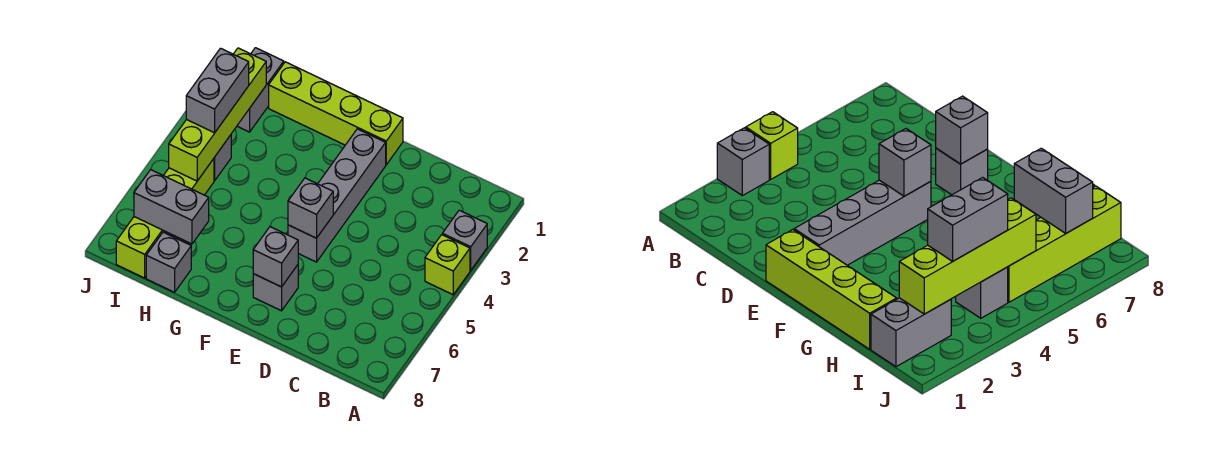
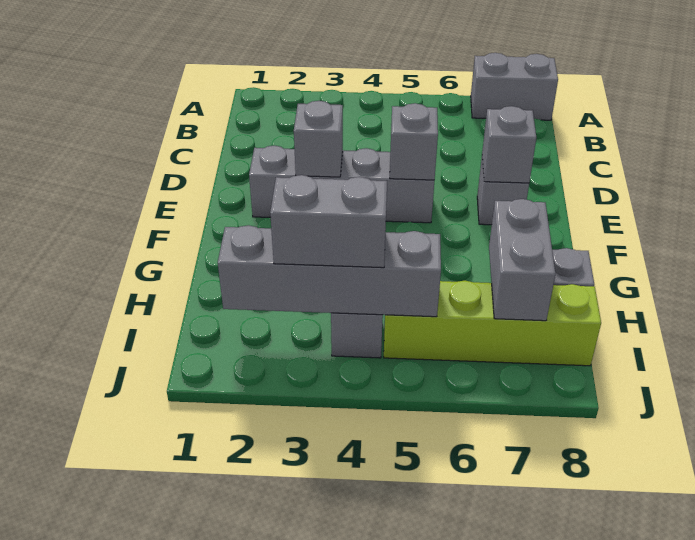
grey 1x1 brick [442,210,487,270] -> grey 1x1 brick moved to [294,101,343,177]
lime 1x1 brick [425,235,470,295] -> none
lime 1x4 brick [269,62,403,165] -> none
grey 1x2 brick [237,48,284,132] -> grey 1x2 brick moved to [471,53,558,120]
lime 1x4 brick [169,48,266,181] -> grey 1x4 brick [218,225,441,317]

